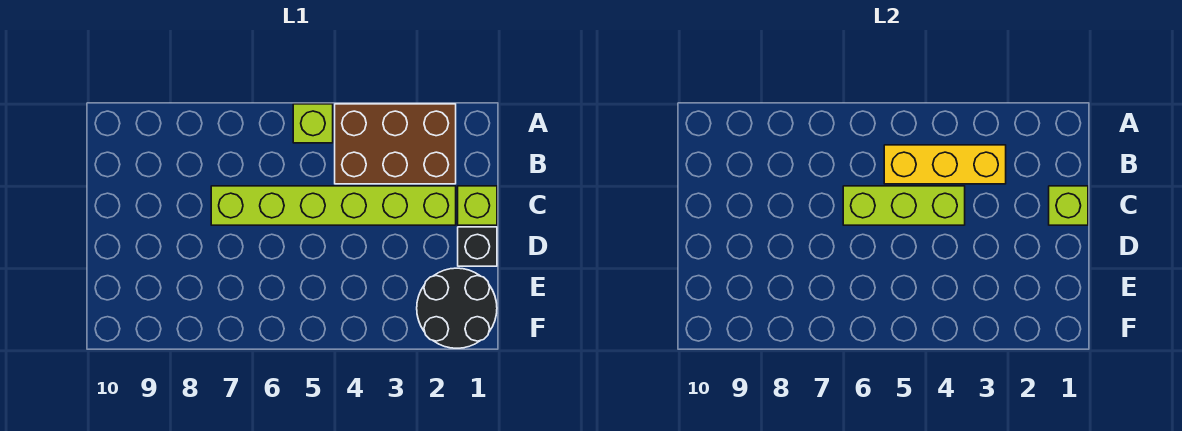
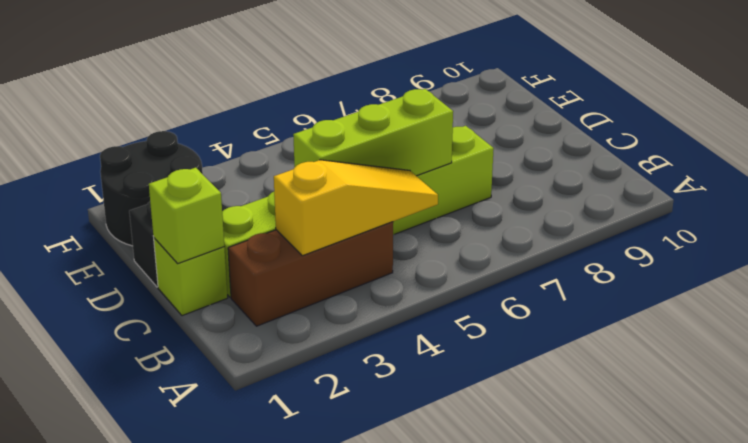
brown 2x3 brick [335,104,456,184] -> brown 1x3 brick [228,222,393,326]
lime 1x1 brick [293,104,333,143] -> none
yellow 1x3 brick [884,145,1006,184] -> yellow 1x3 slope [274,160,438,256]

